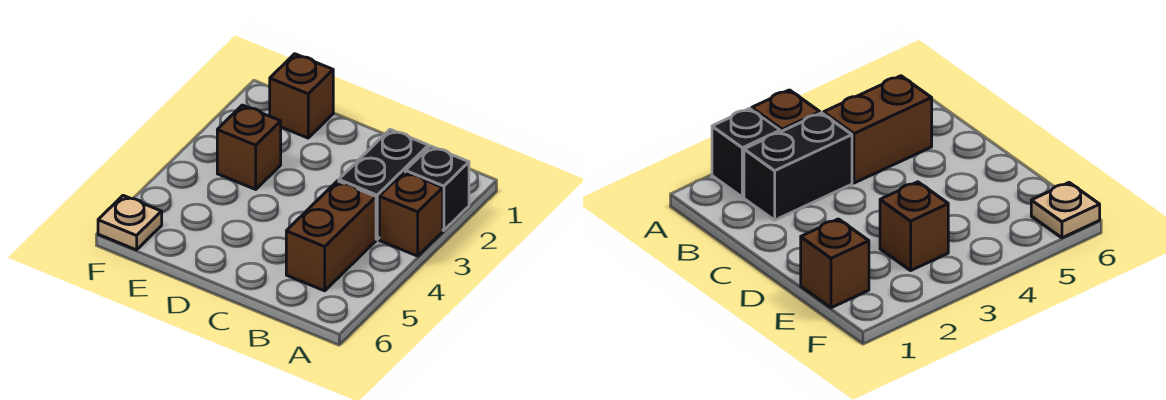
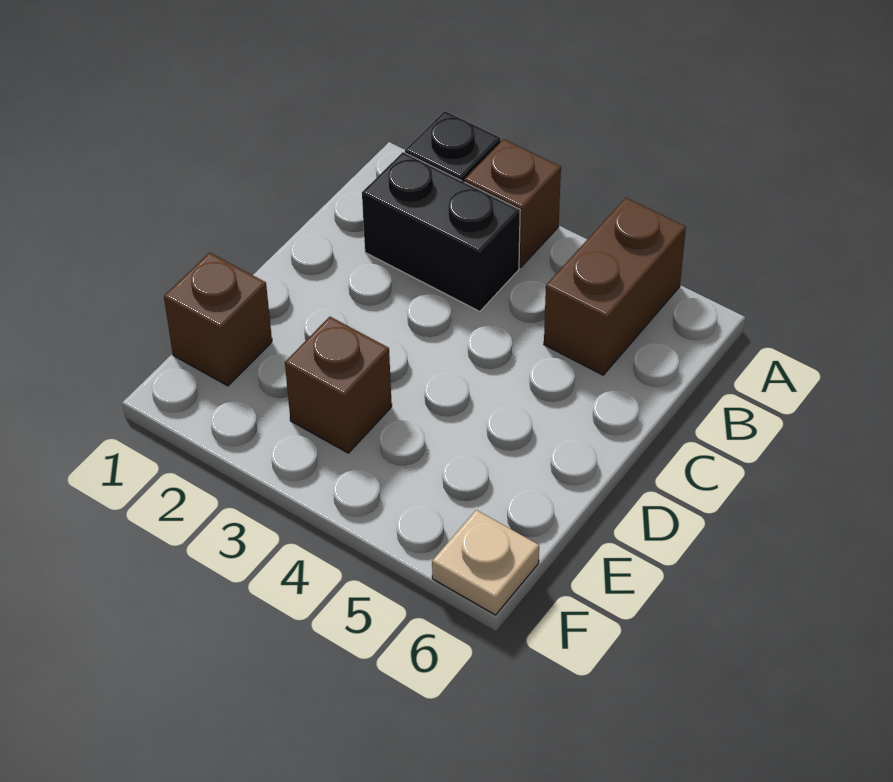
brown 1x2 brick [286,181,376,291] -> brown 1x2 brick turned to [544,198,686,375]

